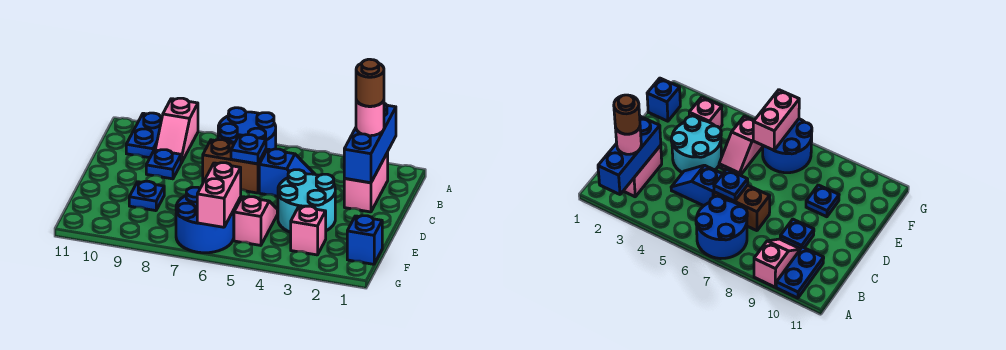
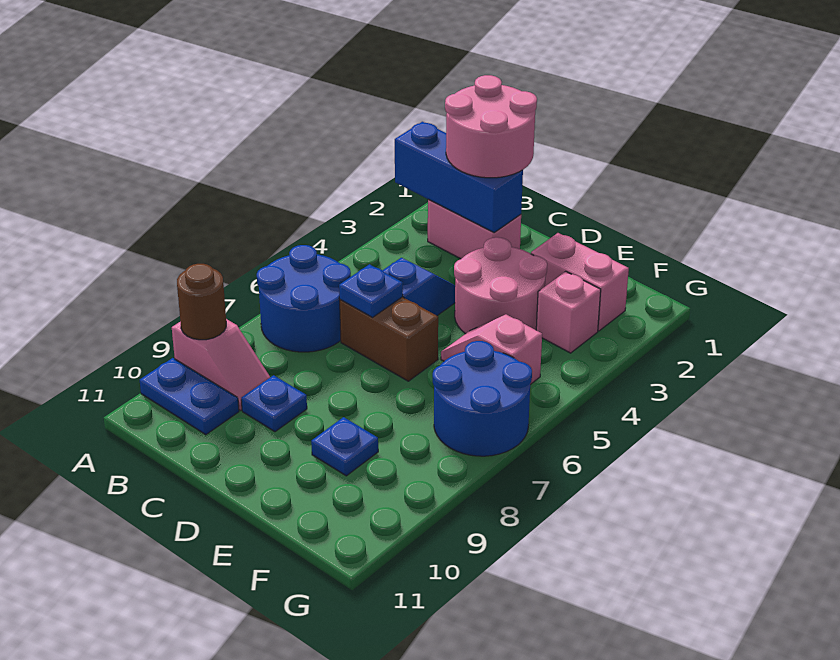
pink 1x1 round brick [356,100,384,136] -> pink 2x2 round brick [445,75,537,178]
brown 1x1 round brick [356,59,384,106] -> brown 1x1 round brick moved to [177,264,226,340]
brown 1x2 brick [203,140,266,193] -> brown 1x2 brick turned to [340,297,438,381]
cyan 2x2 round brick [278,170,335,232] -> pink 2x2 round brick [454,237,547,334]
blue 1x1 brick [347,216,382,264] -> none
pink 1x2 brick [197,163,241,227] -> pink 1x2 brick moved to [531,233,629,331]

